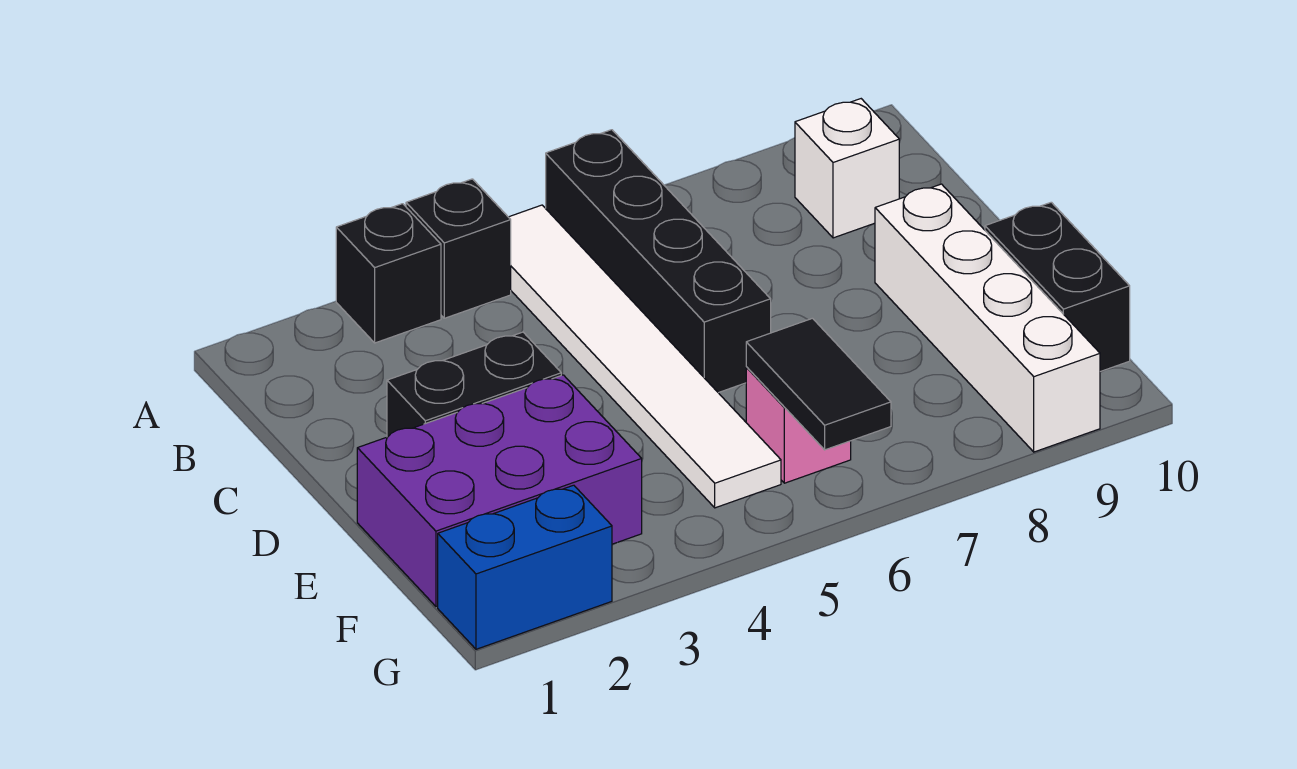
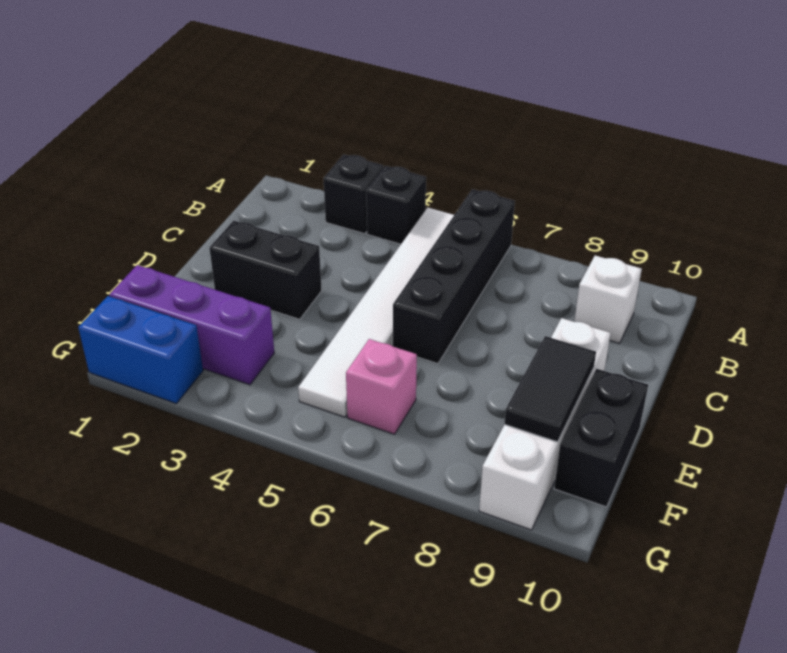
purple 2x3 brick [357,375,642,606] -> purple 1x3 brick [109,265,274,385]
black 1x2 tile [746,318,891,450] -> black 1x2 tile moved to [504,336,596,442]

